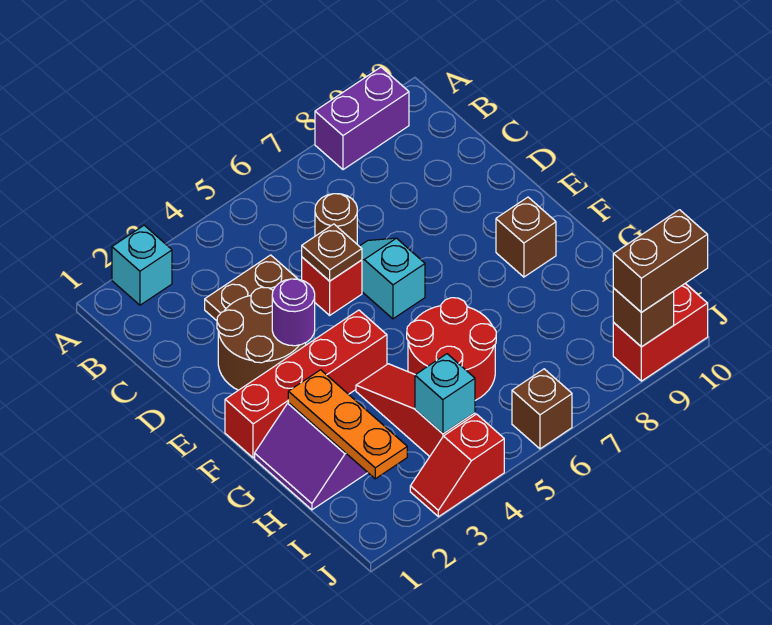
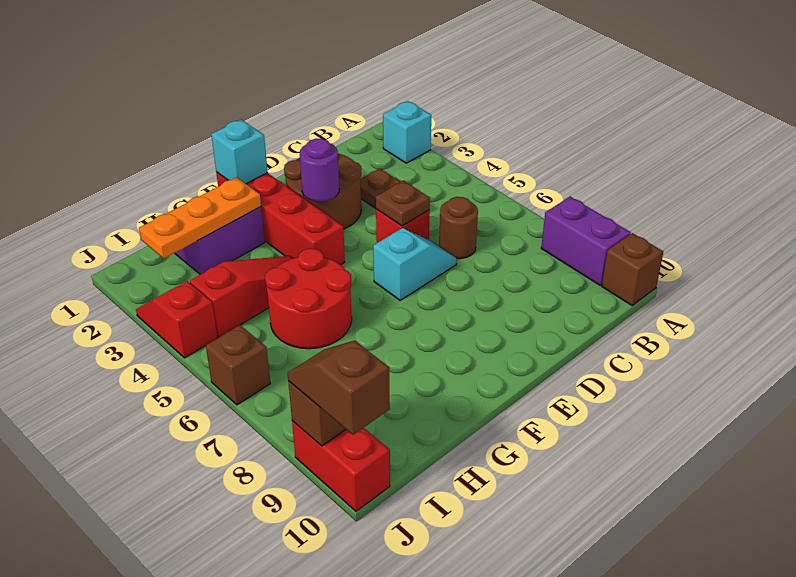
brown 1x1 brick [496,197,556,277] -> brown 1x1 brick moved to [602,233,663,306]
cyan 1x1 brick [415,354,475,434] -> cyan 1x1 brick moved to [211,120,268,184]
brown 1x2 brick [613,210,708,312] -> brown 1x2 slope [288,341,390,435]

